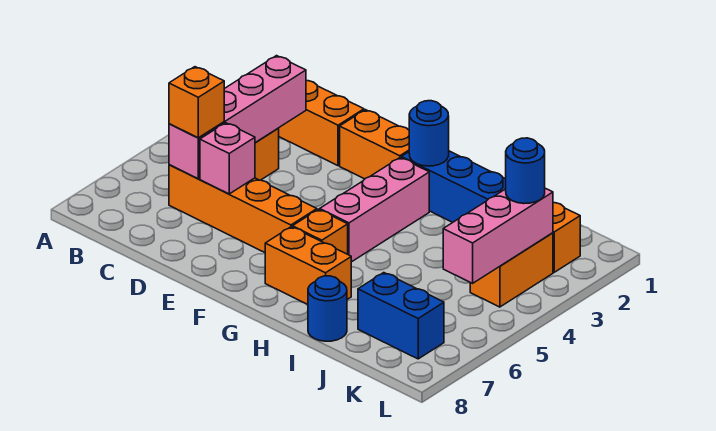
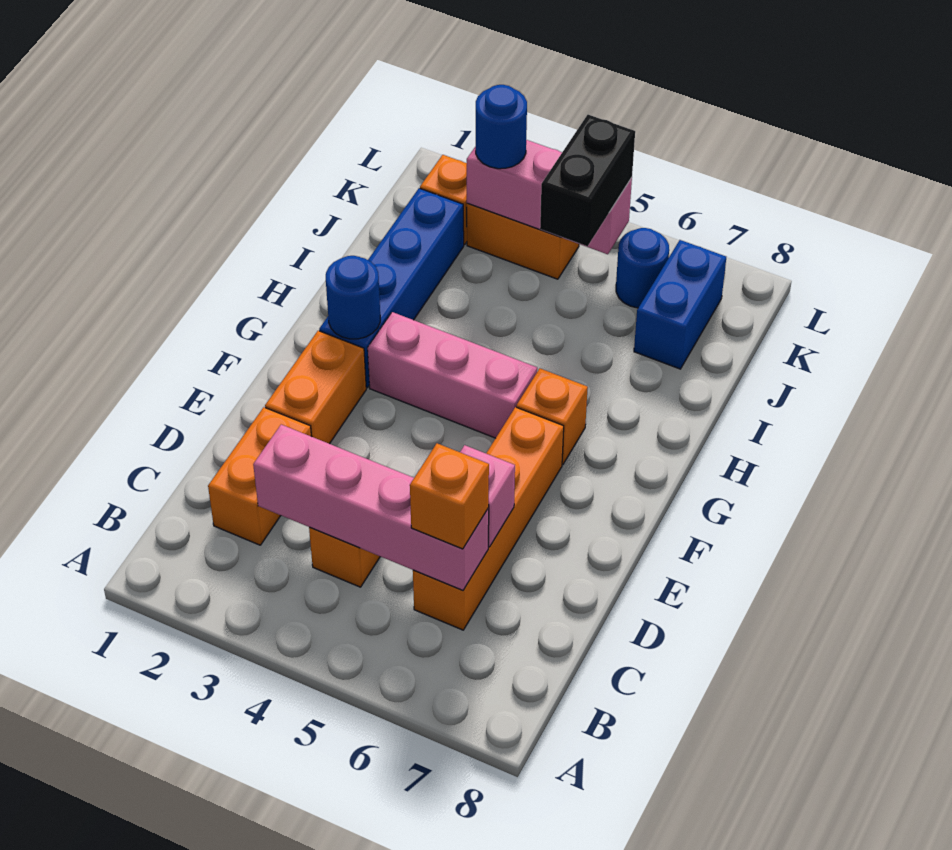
orange 1x2 brick [265,227,351,304] -> none
blue 1x1 round brick [308,276,347,341] -> blue 1x1 round brick moved to [616,228,669,308]
none -> black 1x2 brick [540,115,635,246]

